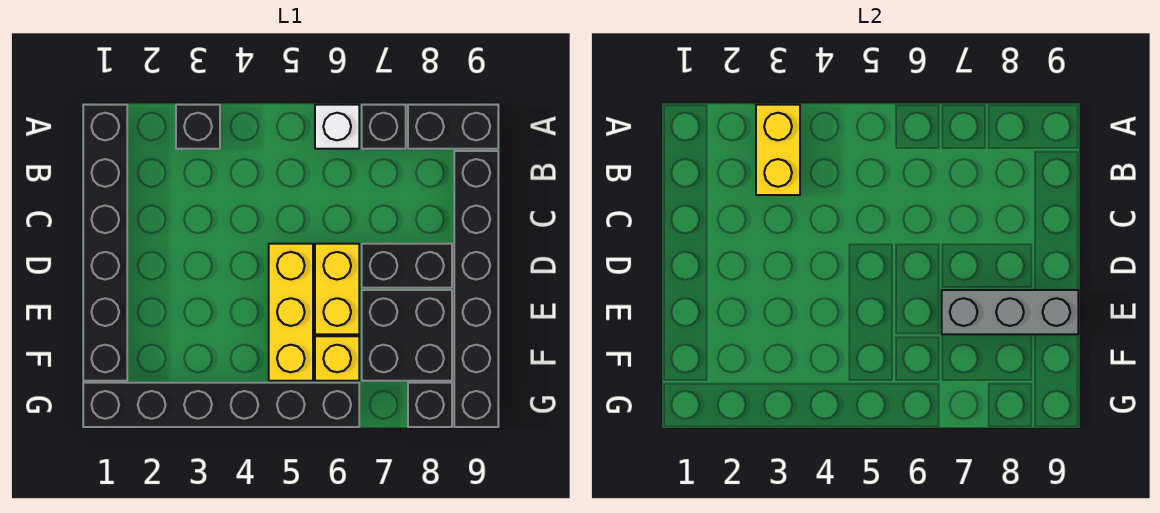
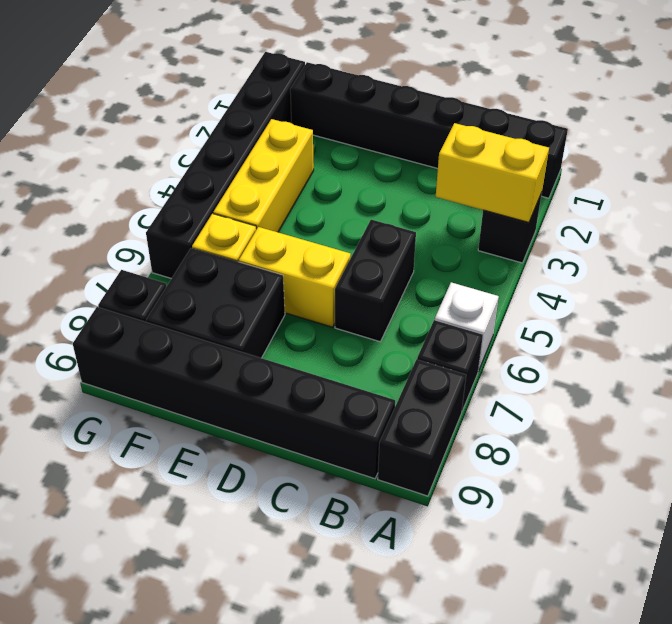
yellow 1x3 brick [269,244,313,381] -> yellow 1x3 brick turned to [213,119,314,232]
black 1x2 brick [362,244,452,288] -> black 1x2 brick moved to [335,220,416,342]
grey 1x3 brick [942,290,1078,334] -> none

